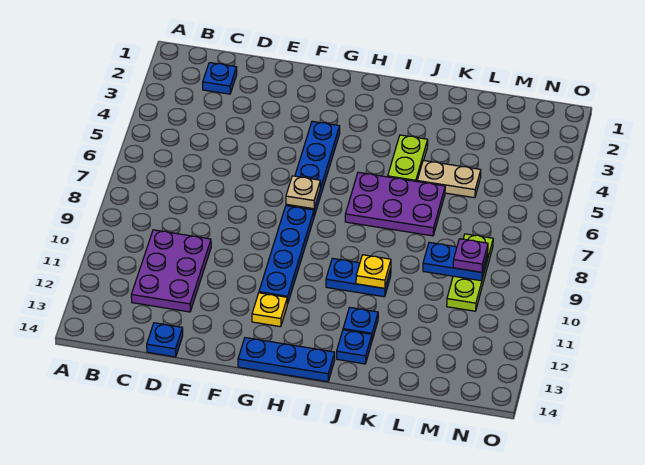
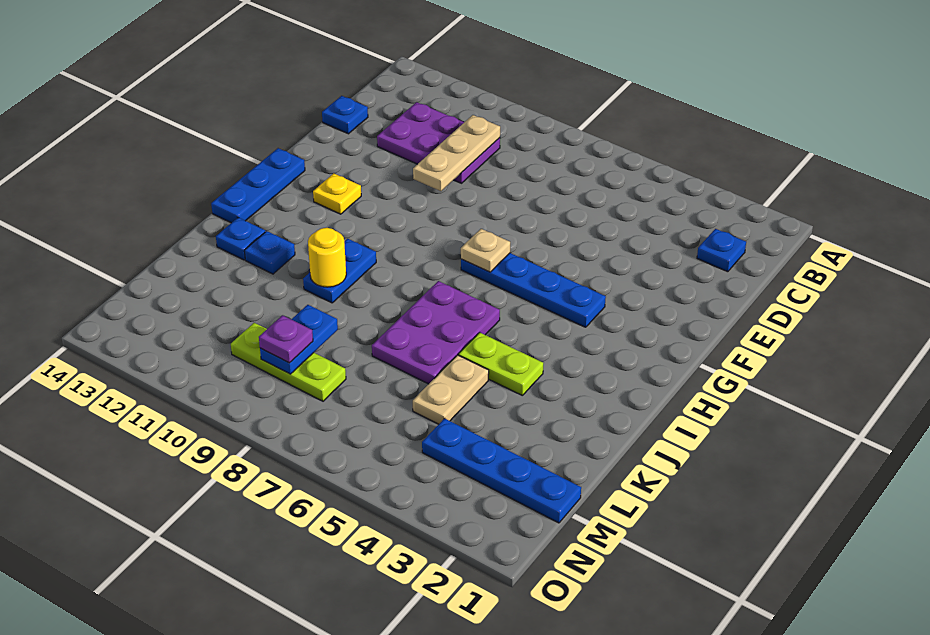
none -> tan 1x3 plate [413,115,500,191]
blue 1x4 plate [259,206,314,304] -> blue 1x4 plate moved to [422,418,581,523]
yellow 1x1 plate [356,255,391,288] -> yellow 1x1 round brick [308,228,346,287]

